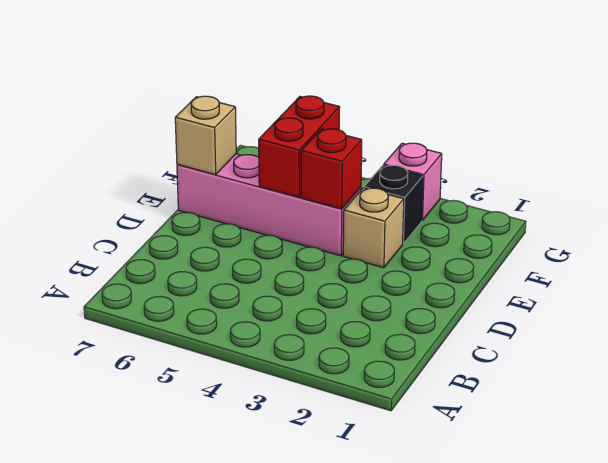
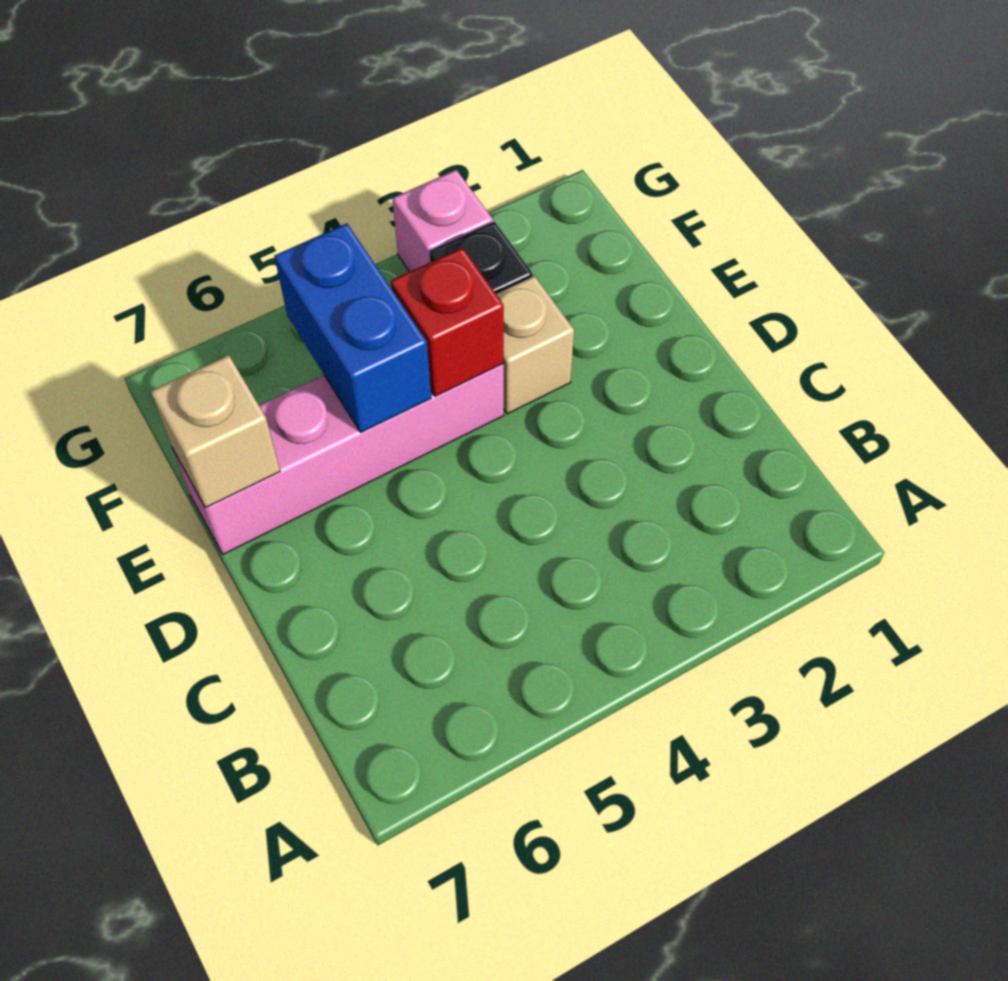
red 1x2 brick [259,96,340,197] -> blue 1x2 brick [274,223,431,433]

